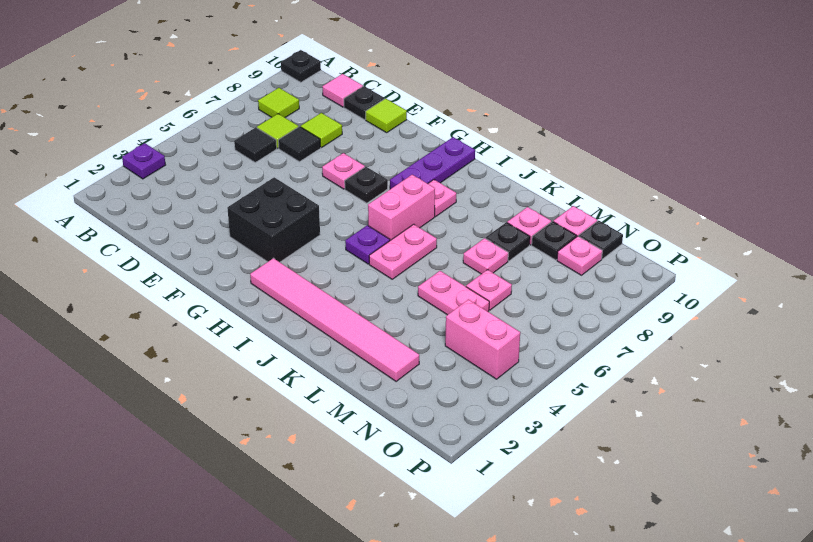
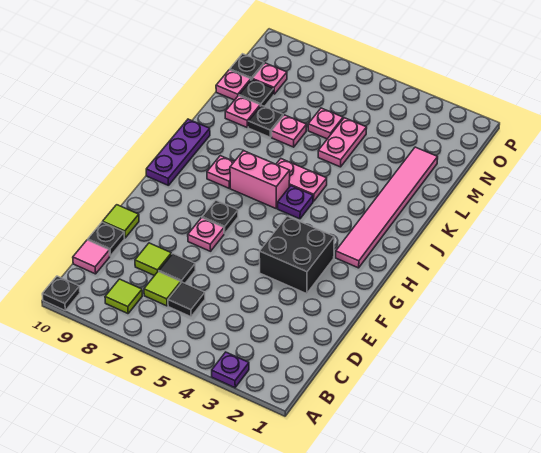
purple 1x3 plate [390,137,475,189] -> purple 1x3 plate turned to [146,119,210,186]
pink 1x2 brick [445,300,520,379] -> none

